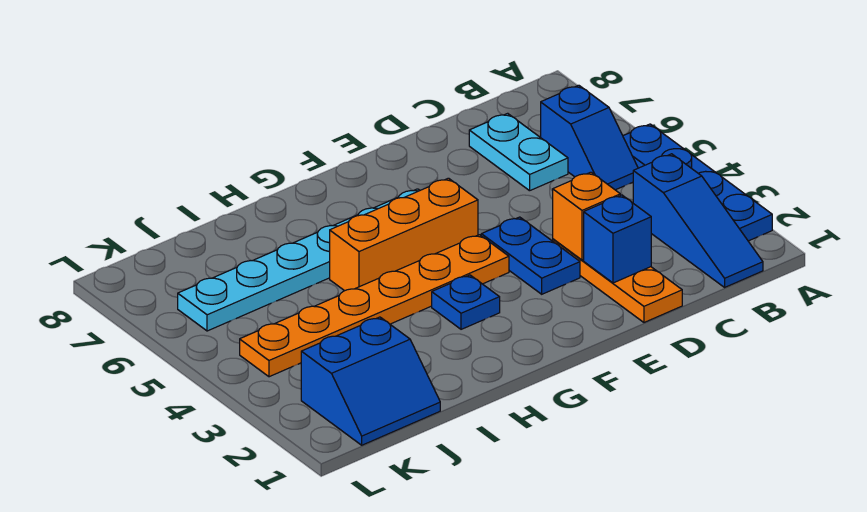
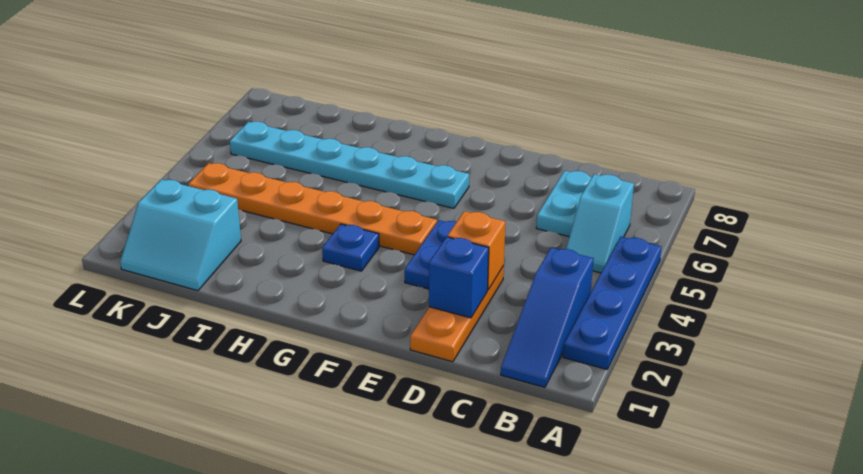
blue 1x2 slope [541,85,638,190] -> cyan 1x2 slope [566,174,634,273]
orange 1x3 brick [330,178,478,291] -> none
blue 2x2 slope [301,317,440,445] -> cyan 2x2 slope [120,179,241,291]

